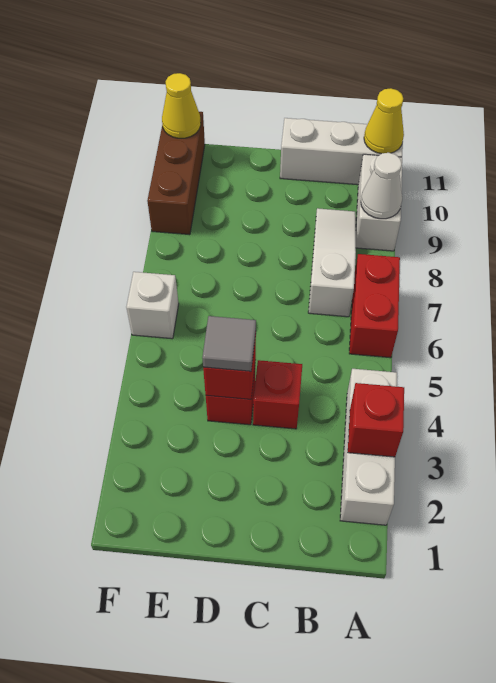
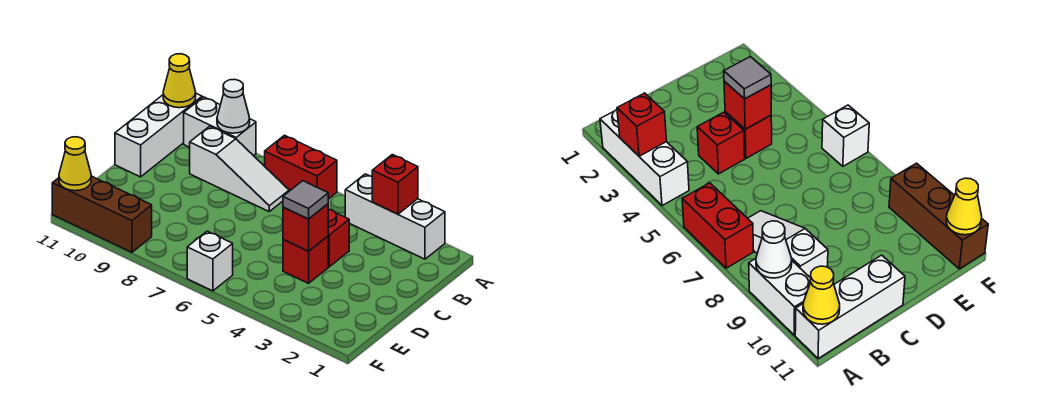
white 1x3 slope [308,208,356,317] -> white 1x3 slope turned to [190,126,289,211]

